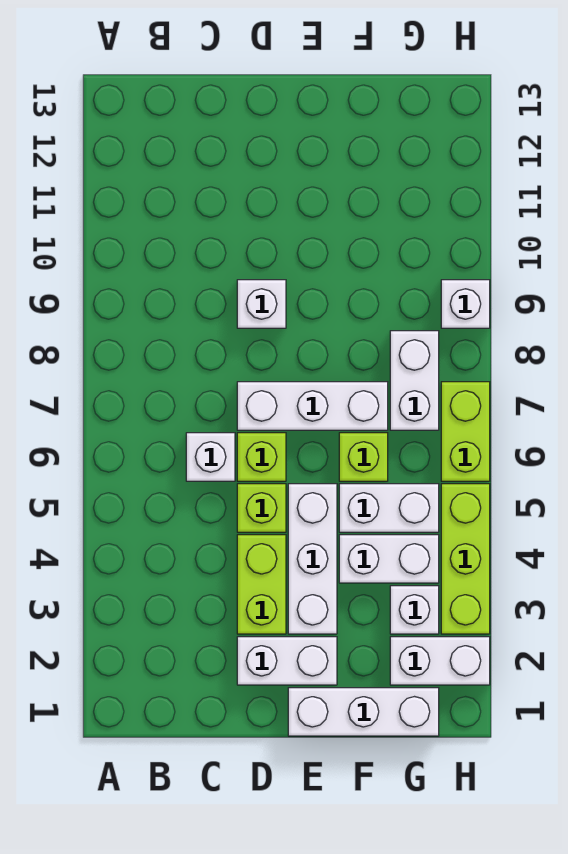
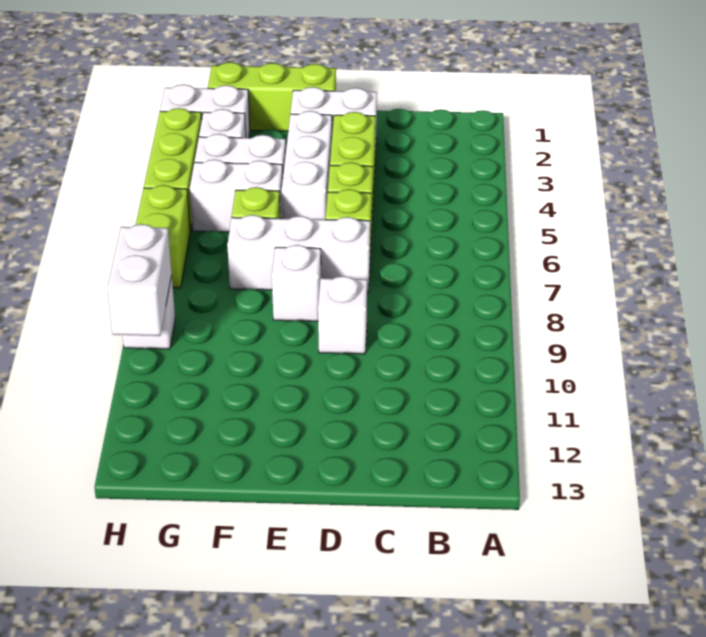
white 1x1 brick [186,433,235,481] -> white 1x1 brick moved to [272,245,321,321]
white 1x3 brick [288,688,439,736] -> lime 1x3 brick [208,62,336,131]
white 1x2 brick [390,331,439,430] -> white 1x2 brick moved to [107,224,172,336]

